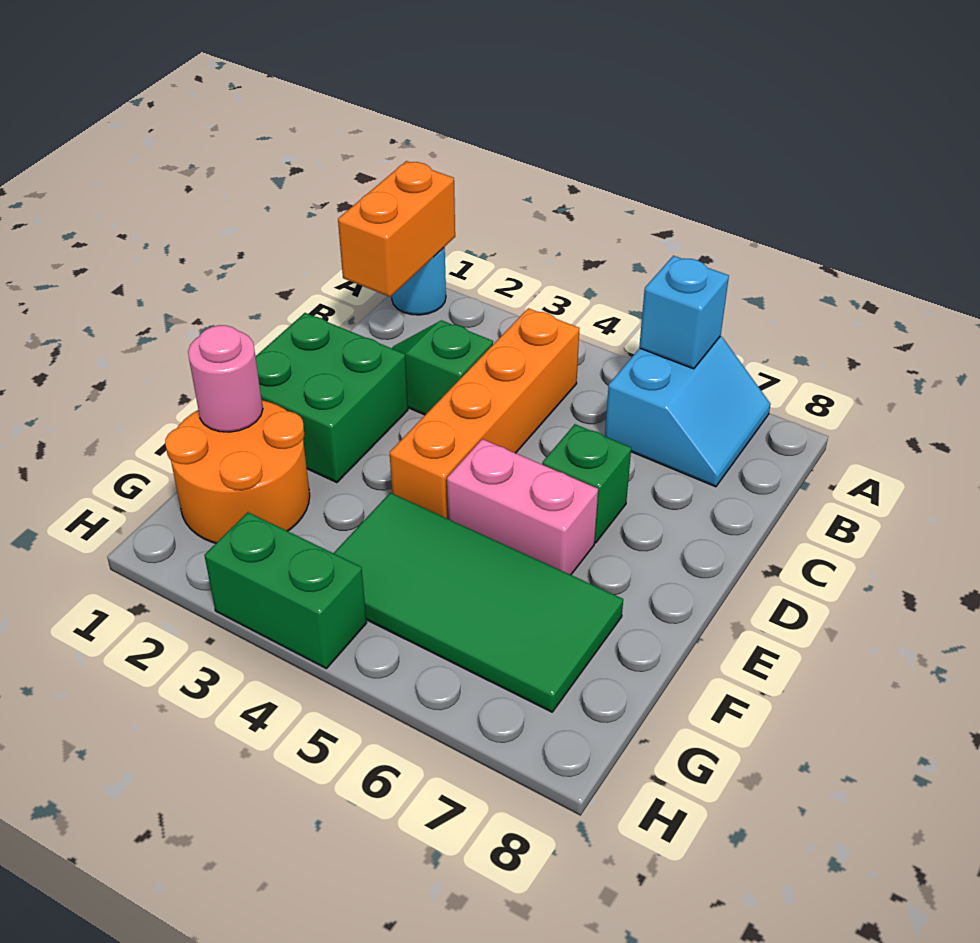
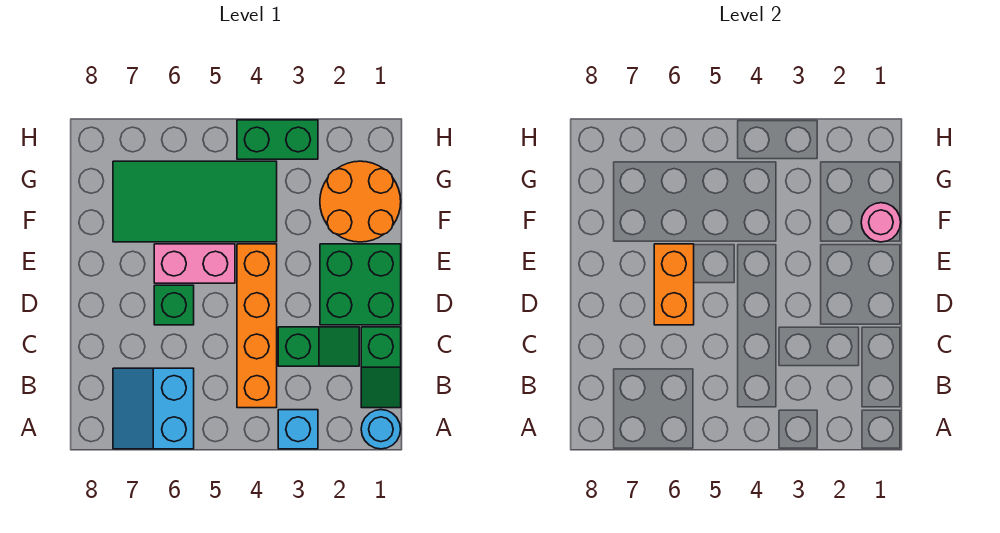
orange 1x2 brick [338,161,455,297] -> orange 1x2 brick moved to [654,244,694,325]
cyan 1x1 brick [639,256,729,369] -> cyan 1x1 brick moved to [278,410,318,449]
none -> green 1x2 slope [361,327,401,408]

